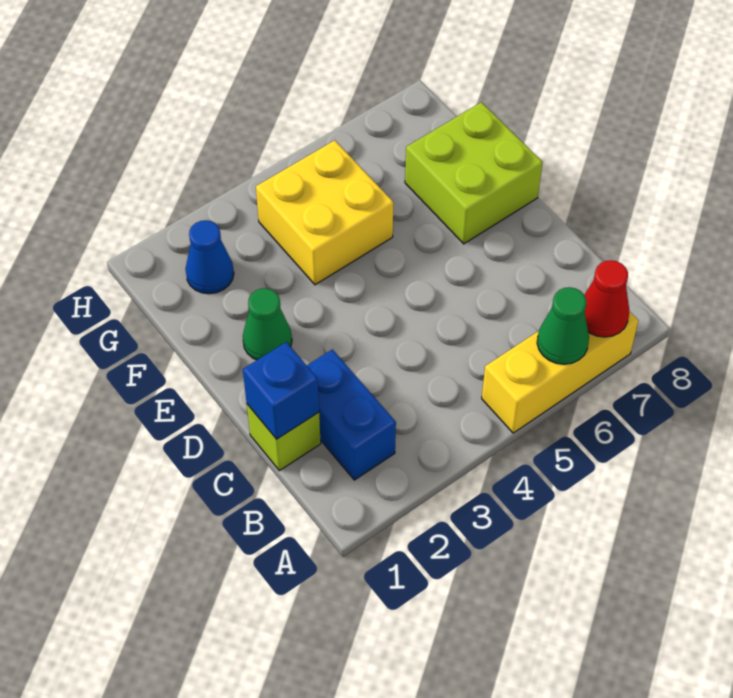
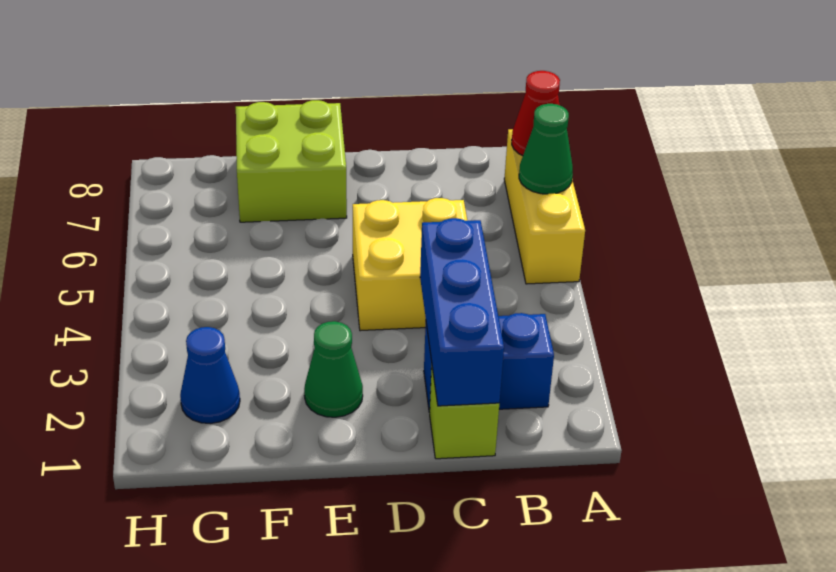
blue 1x1 brick [243,342,319,439] -> blue 1x3 brick [420,218,504,406]
yellow 2x2 brick [256,140,393,285] -> yellow 2x2 brick moved to [353,198,467,331]

